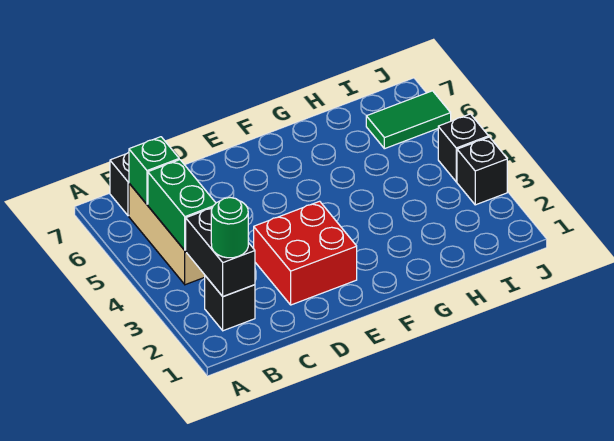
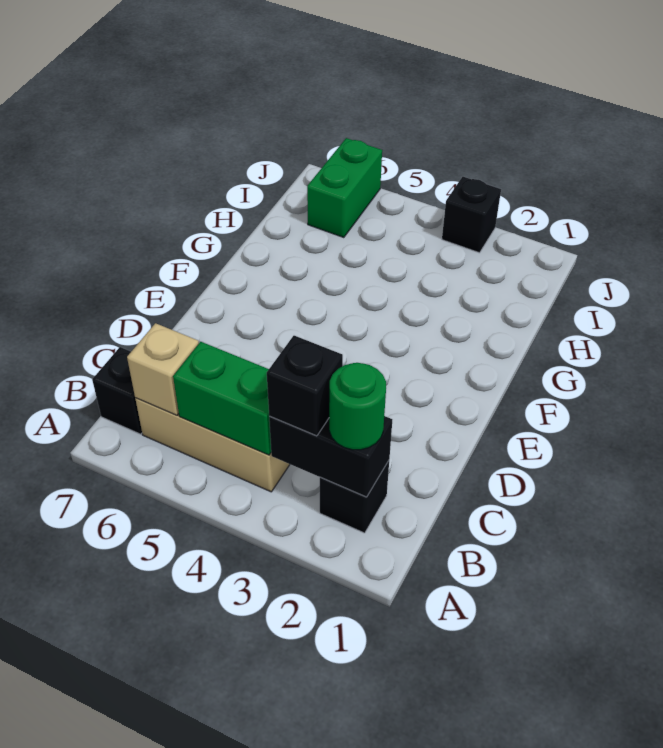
green 1x1 brick [129,137,179,204] -> tan 1x1 brick [127,323,199,415]
red 2x2 brick [254,201,357,305] -> none
green 1x2 tile [366,91,451,149] -> green 1x2 brick [307,138,382,238]
black 1x1 brick [438,114,489,182] -> black 1x1 brick moved to [267,336,343,436]

